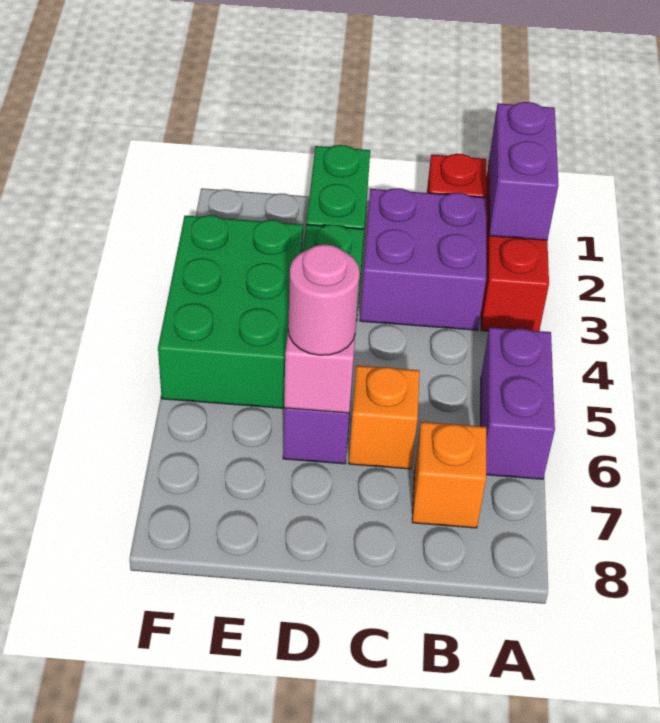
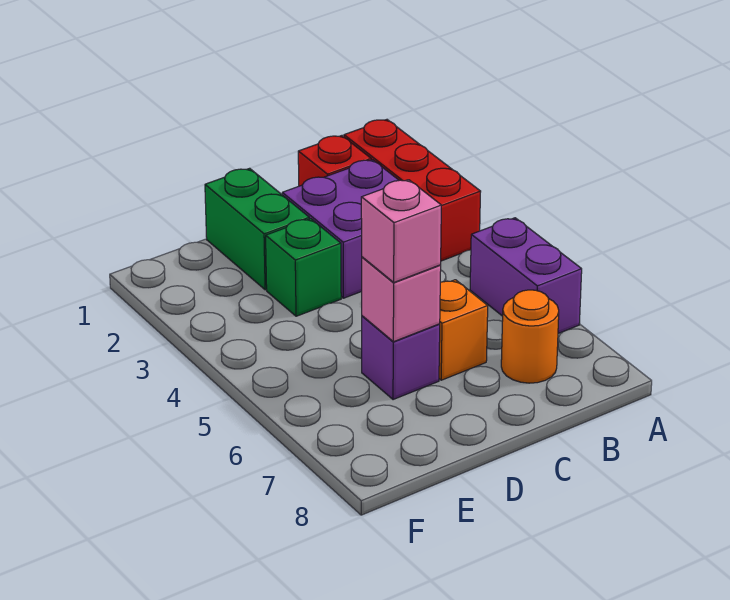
purple 1x2 brick [489,102,558,240] -> none
orange 1x1 brick [412,422,486,528] -> orange 1x1 round brick [501,290,559,383]
pink 1x1 round brick [288,244,360,355] -> pink 1x1 brick [361,180,441,282]
green 2x3 brick [158,215,303,408] -> none

